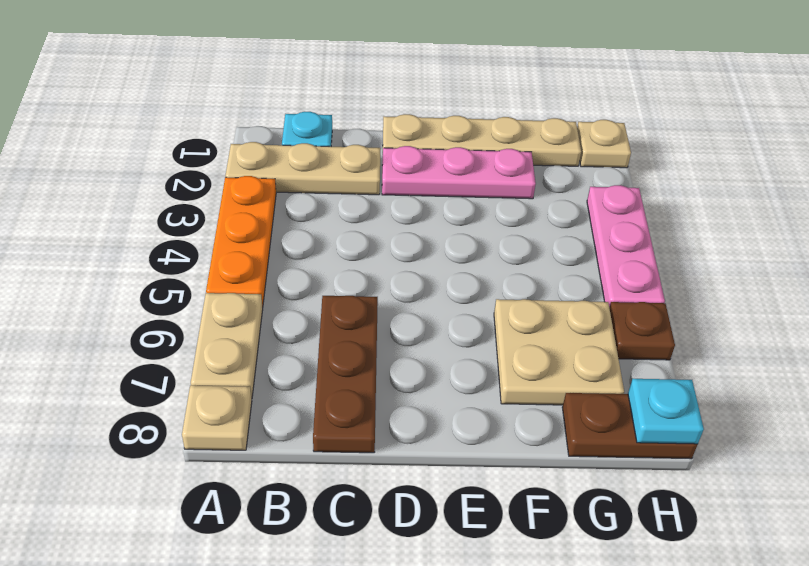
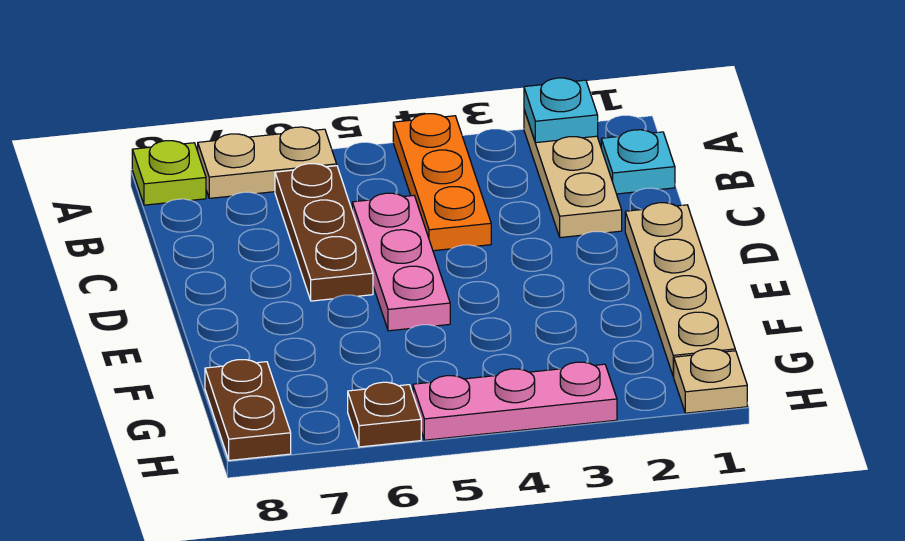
orange 1x3 plate [206,176,276,307] -> orange 1x3 plate turned to [393,114,491,251]
tan 1x1 plate [182,385,252,450] -> lime 1x1 plate [132,141,206,205]
brown 1x3 plate [313,296,378,453] -> brown 1x3 plate turned to [275,164,373,301]
pink 1x3 plate [382,146,536,199] -> pink 1x3 plate moved to [352,193,450,331]
tan 2x2 plate [494,299,624,405] -> none
cyan 1x1 plate [628,379,704,444] -> cyan 1x1 plate moved to [524,78,598,143]

